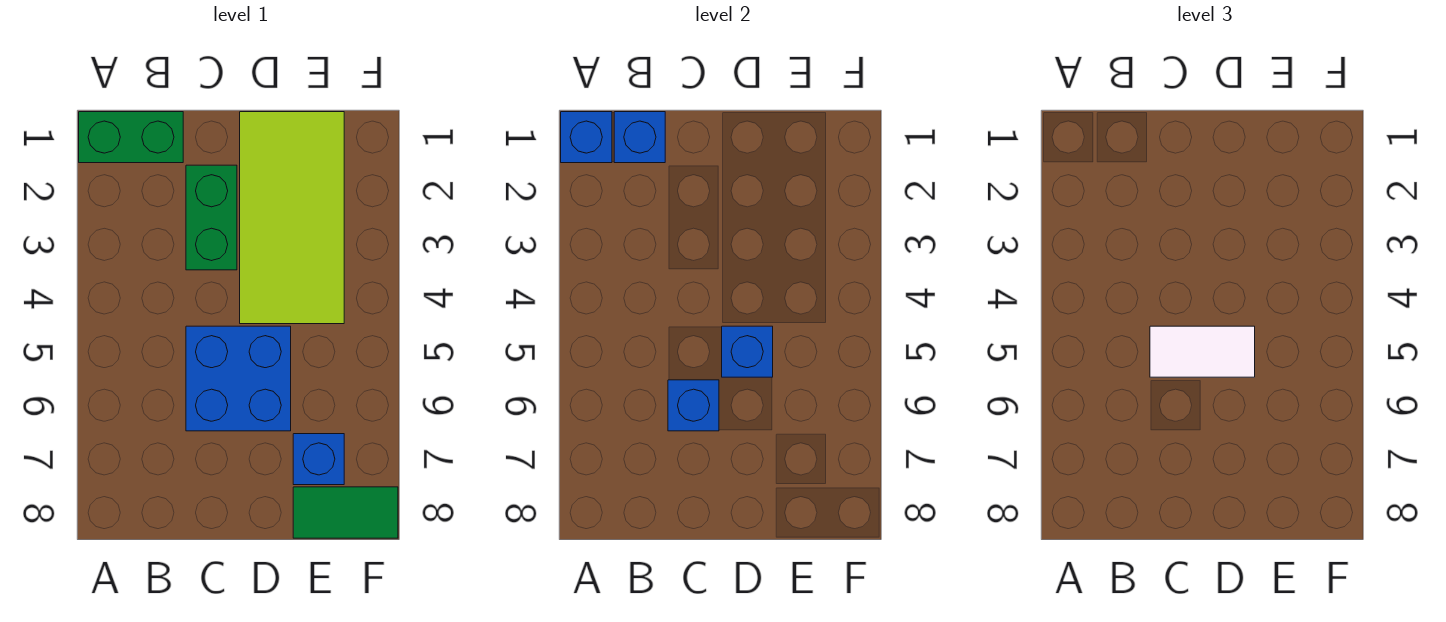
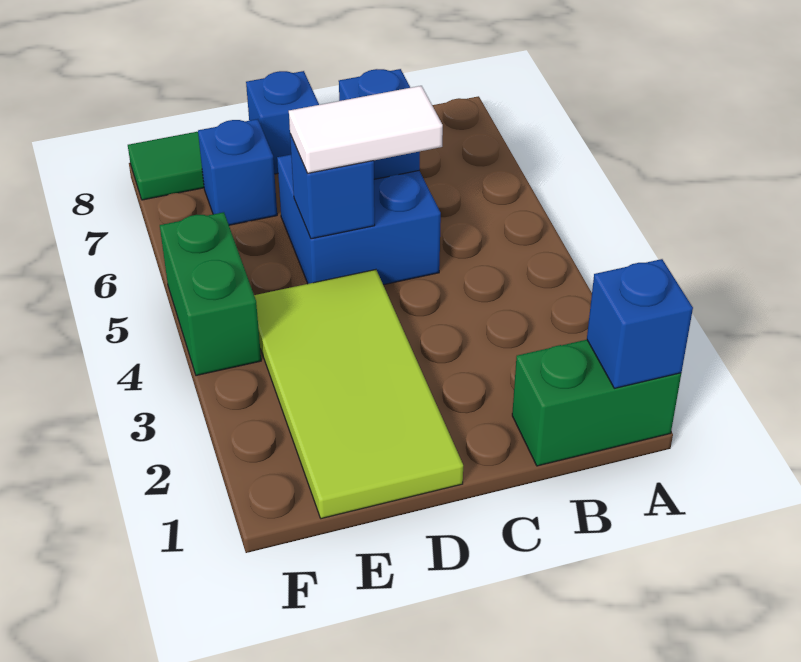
blue 1x1 brick [614,112,665,163] -> blue 1x1 brick moved to [246,71,319,174]
green 1x2 brick [186,165,237,270] -> green 1x2 brick moved to [160,212,261,376]

